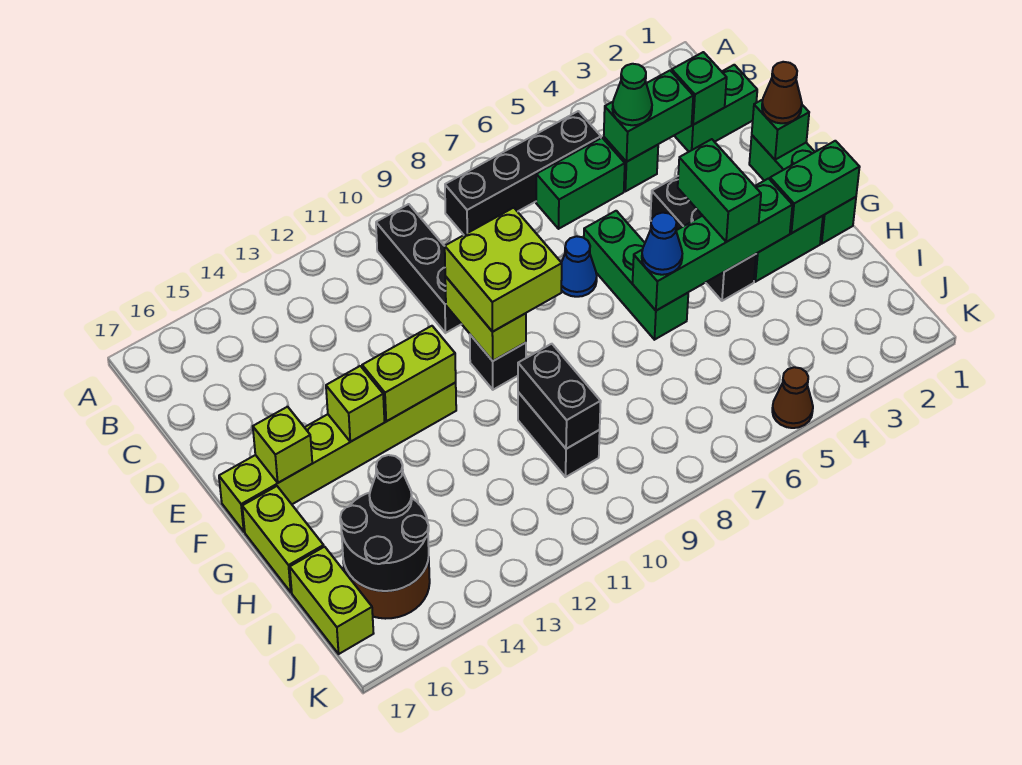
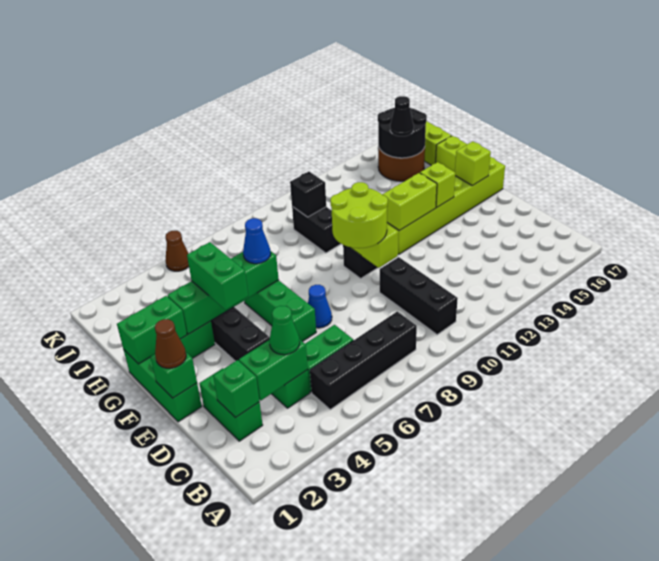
green 1x2 brick [674,65,757,152] -> green 1x2 brick turned to [199,368,263,441]
lime 2x2 brick [445,208,562,332] -> lime 2x2 round brick [330,182,388,248]
black 1x2 brick [518,344,601,449] -> black 1x1 brick [290,172,326,217]

